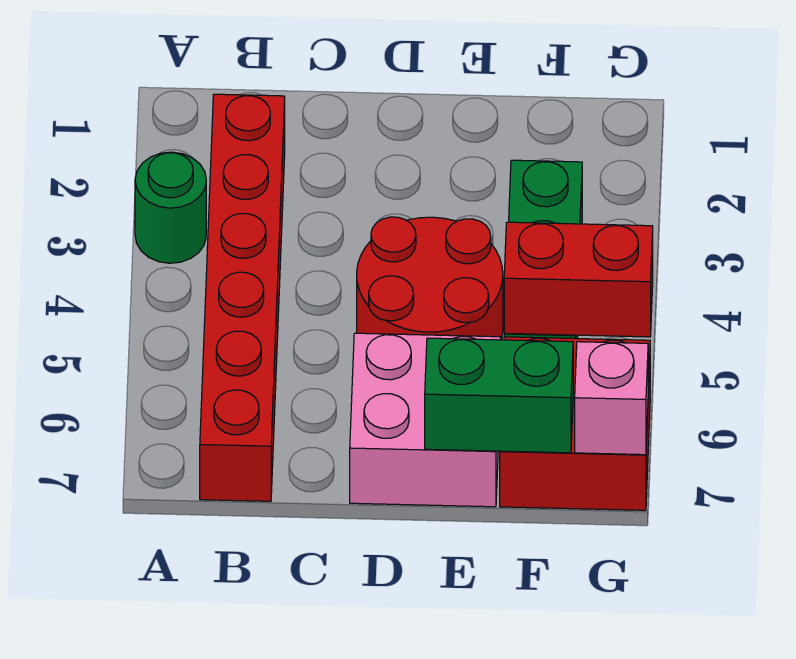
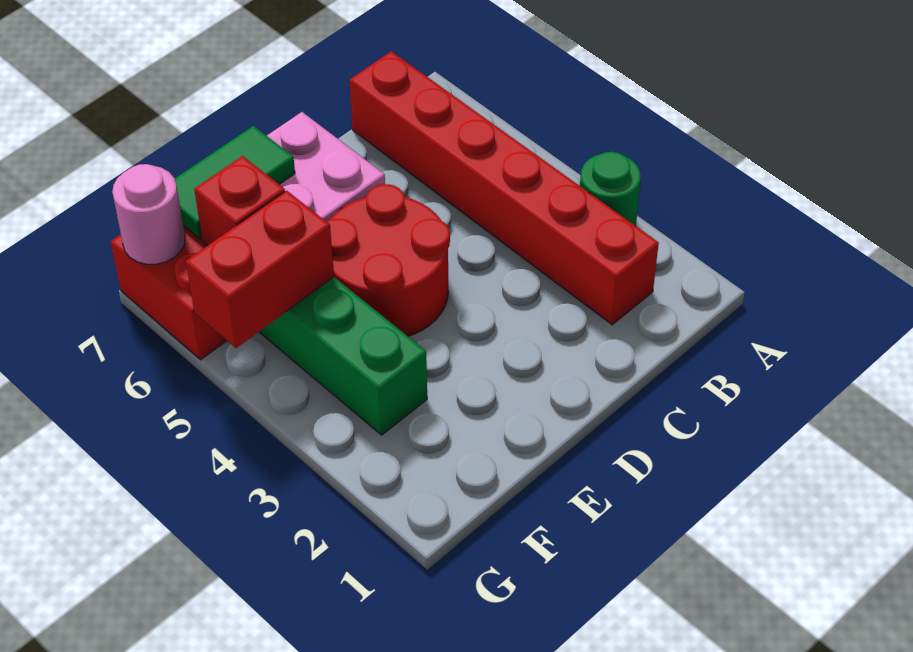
green 1x2 brick [425,338,573,453] -> green 1x2 tile [175,126,295,239]
none -> red 1x1 brick [194,156,285,245]
pink 1x1 brick [575,342,648,455] -> pink 1x1 round brick [112,164,185,264]

